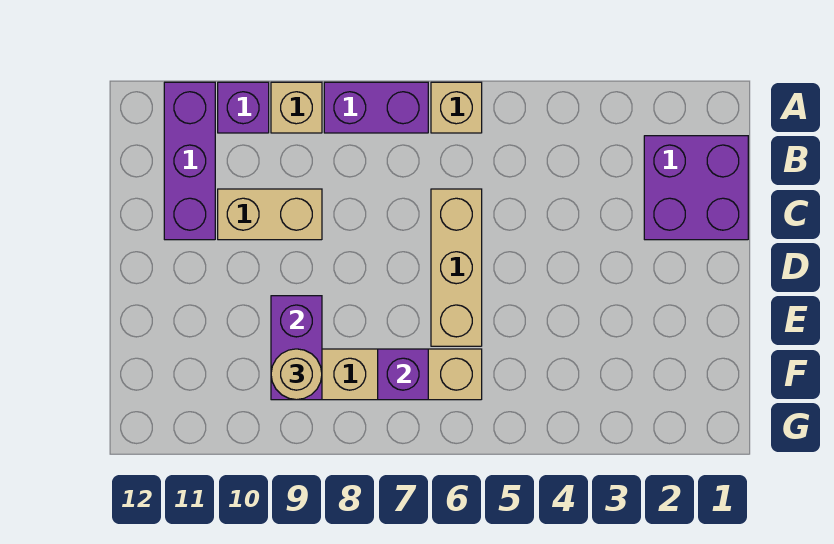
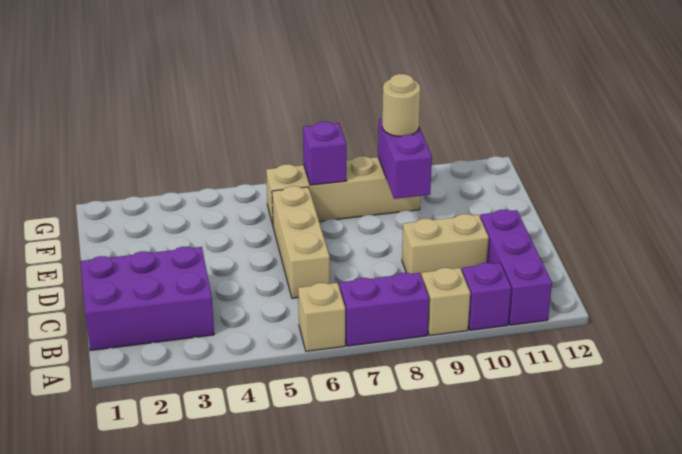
purple 2x2 brick [644,136,748,240] -> purple 2x3 brick [80,247,214,351]

